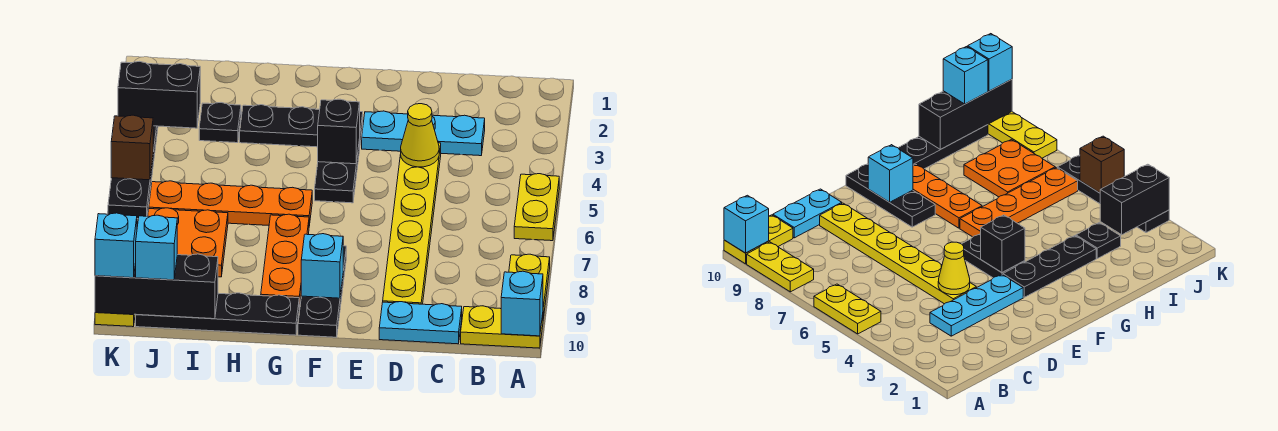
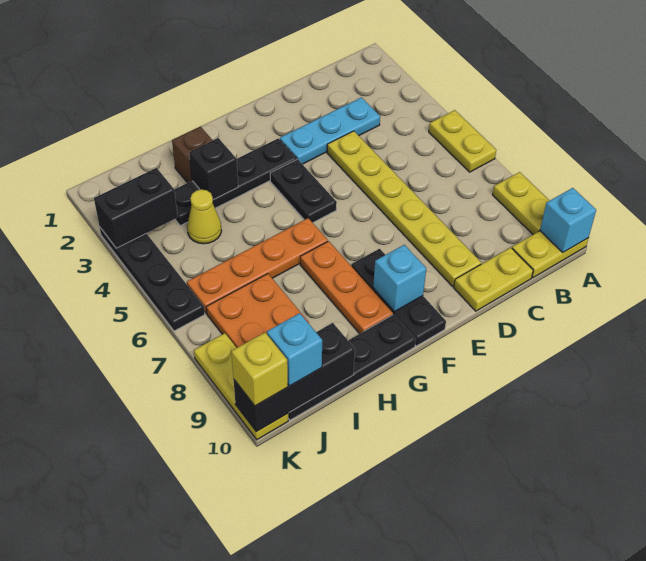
cyan 1x2 plate [379,302,462,344] -> yellow 1x2 plate [454,248,533,311]
yellow 1x1 cone [401,104,439,167] -> yellow 1x1 cone moved to [187,189,222,244]
black 1x1 brick [318,99,360,164] -> black 1x1 brick moved to [189,138,238,200]
brown 1x1 brick [111,115,153,180] -> brown 1x1 brick moved to [172,126,213,183]
cyan 1x1 brick [95,213,137,278] -> yellow 1x1 brick [231,333,288,406]

